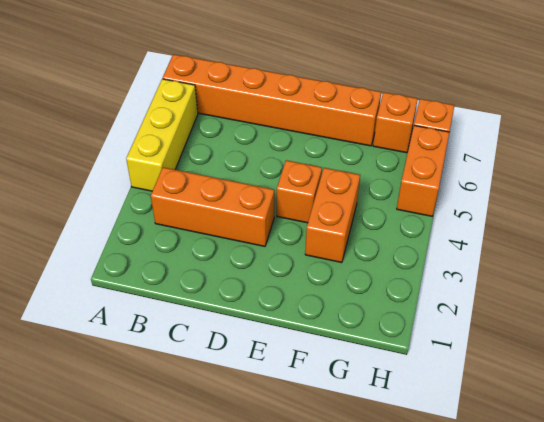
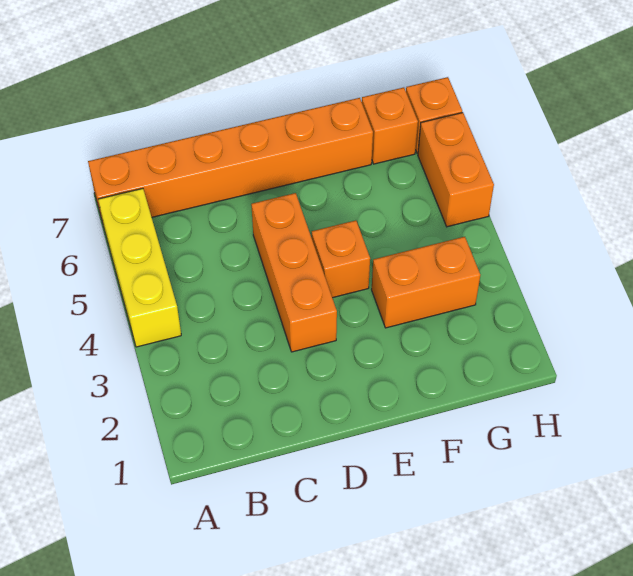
orange 1x3 brick [151,167,274,246] -> orange 1x3 brick turned to [251,193,337,352]
orange 1x2 brick [305,168,360,263] -> orange 1x2 brick turned to [372,237,480,328]

